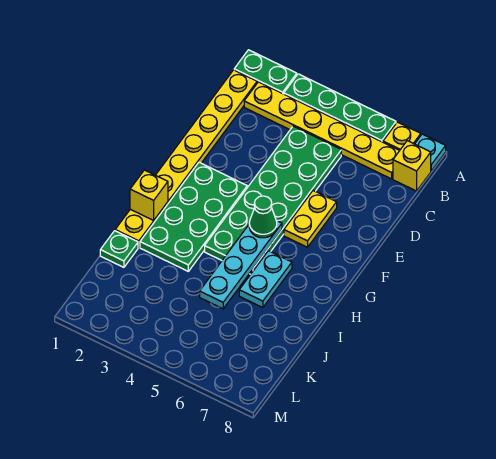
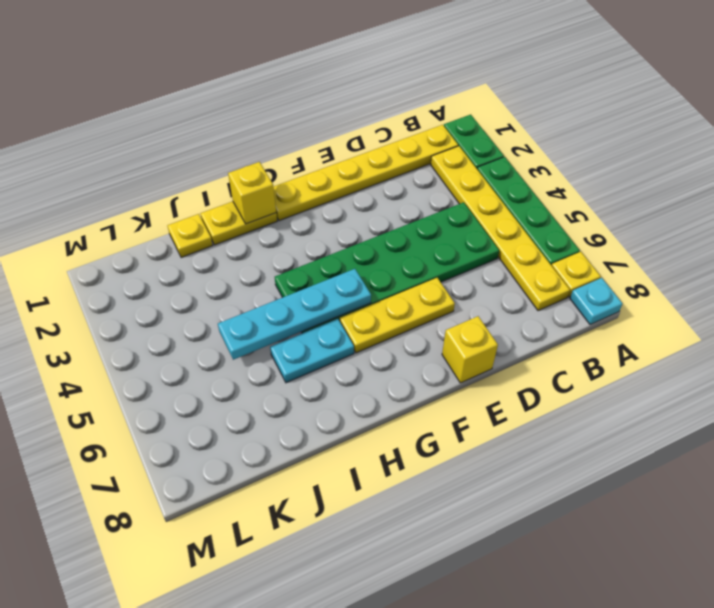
yellow 1x1 brick [393,141,431,191] -> yellow 1x1 brick moved to [442,316,498,383]
yellow 1x2 plate [284,191,337,247] -> yellow 1x3 plate [340,278,455,353]
green 2x4 plate [140,162,247,271] -> none
green 1x1 cone [249,196,277,238] -> none
green 1x1 plate [100,231,138,267] -> yellow 1x1 plate [168,214,213,258]

